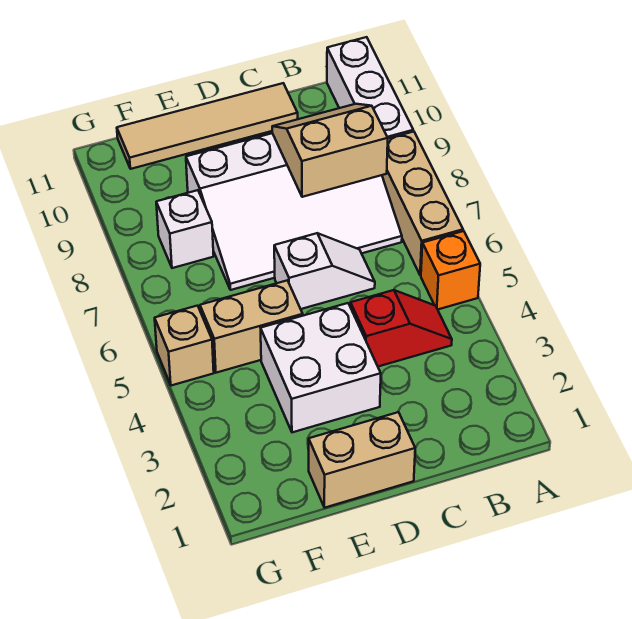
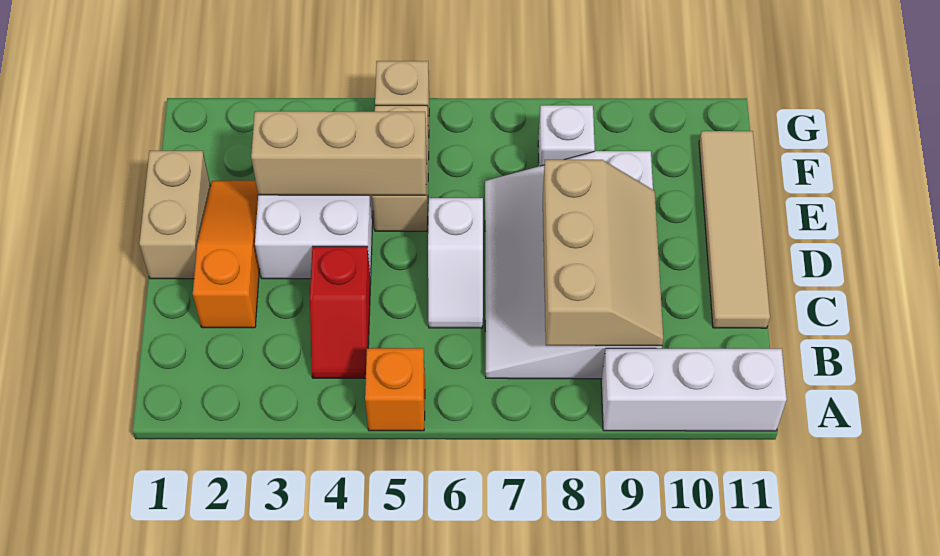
tan 1x3 brick [382,131,463,275] -> tan 1x3 brick moved to [251,111,427,195]
tan 2x2 slope [272,104,388,197] -> tan 2x3 slope [543,160,663,346]
none -> orange 1x3 slope [193,181,260,328]

